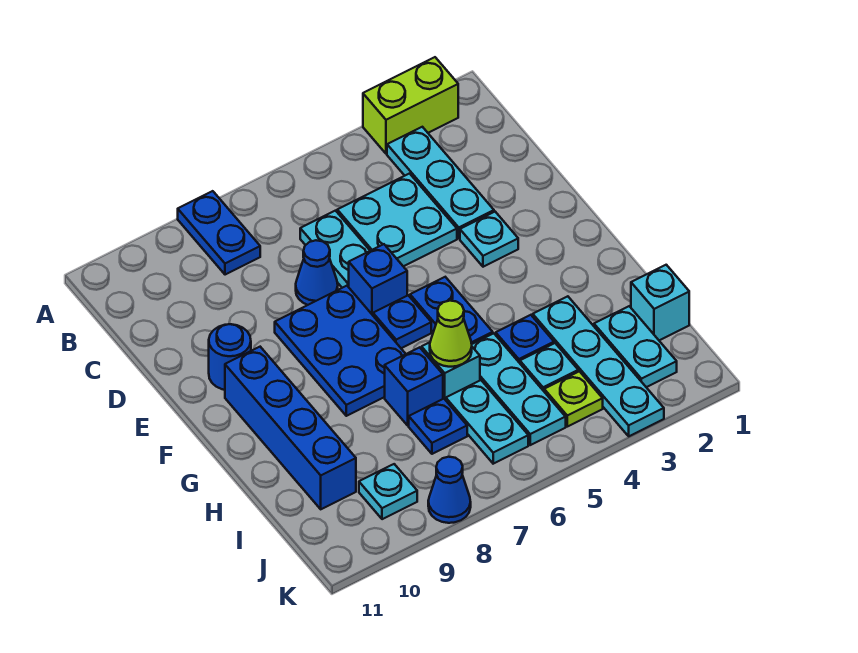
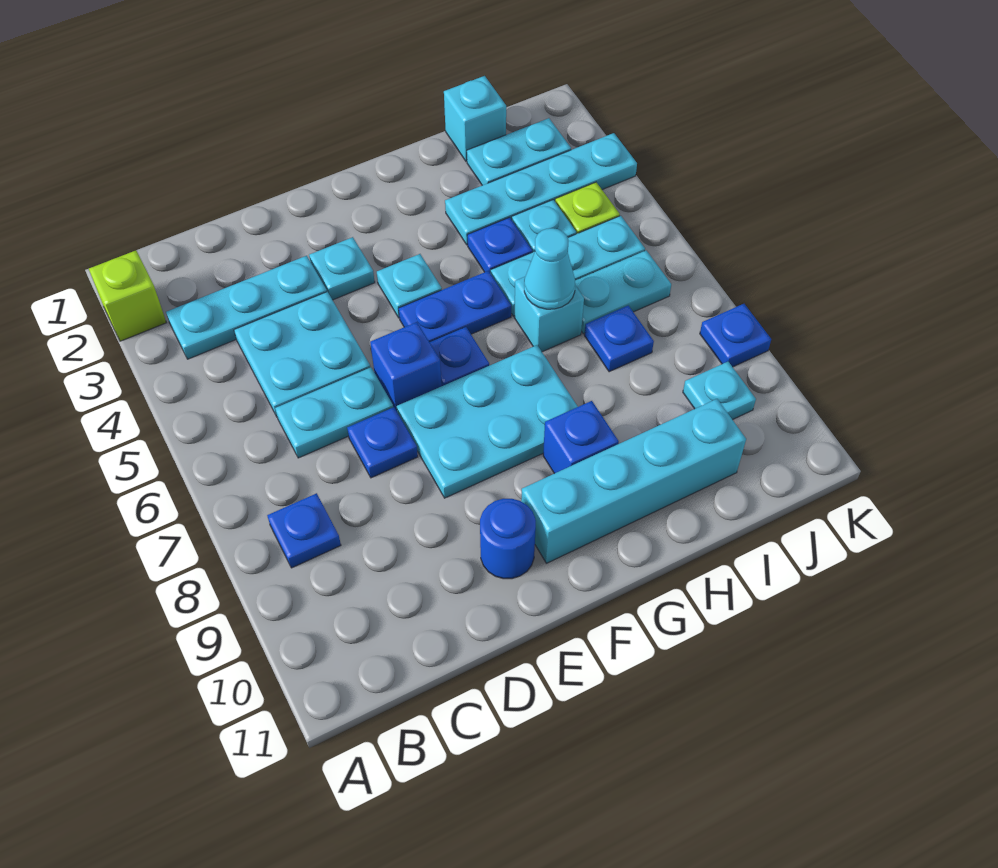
lime 1x2 brick [363,57,458,154] -> lime 1x1 brick [89,251,166,341]
blue 1x2 plate [178,191,260,275] -> blue 1x1 plate [267,493,341,568]
blue 1x1 cone [296,240,338,305] -> blue 1x1 plate [347,407,418,478]
blue 2x3 plate [275,286,405,416] -> cyan 2x3 plate [397,345,578,498]
none -> cyan 1x1 plate [377,254,442,318]
blue 1x4 brick [225,347,356,509] -> cyan 1x4 brick [521,399,746,563]
lime 1x1 cone [430,301,472,367] -> cyan 1x1 cone [524,228,575,309]
blue 1x1 brick [385,347,443,425] -> blue 1x1 brick moved to [543,401,619,474]
blue 1x1 cone [428,457,471,523] -> blue 1x1 plate [700,304,771,367]

